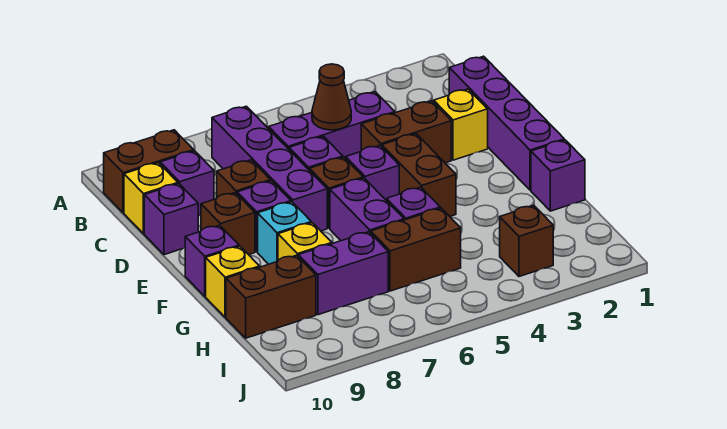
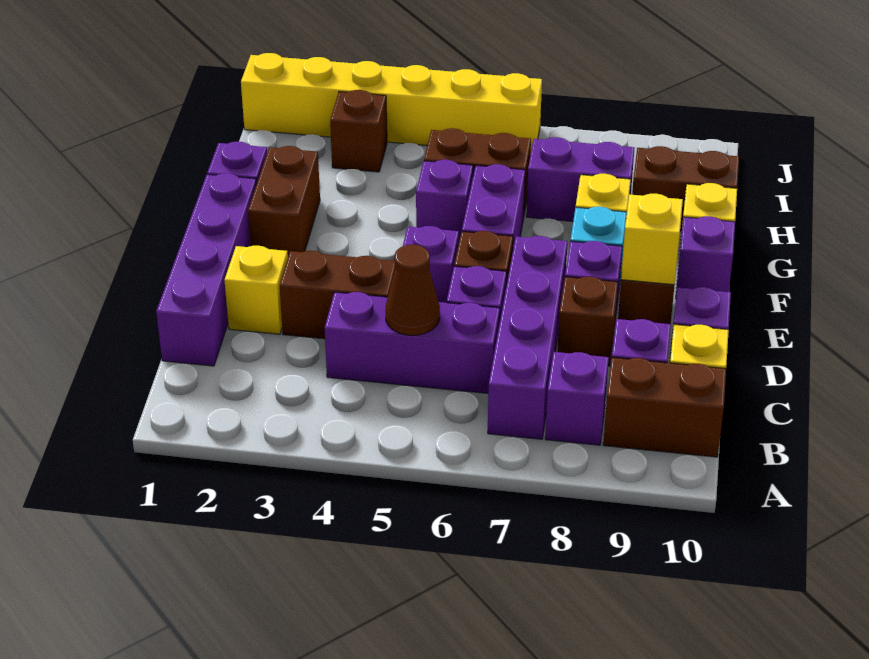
none -> purple 1x1 brick [545,352,609,445]
brown 1x2 brick [382,134,456,216] -> brown 1x2 brick moved to [248,146,320,256]
none -> yellow 1x1 brick [621,194,683,285]
none -> yellow 1x6 brick [241,53,542,150]

